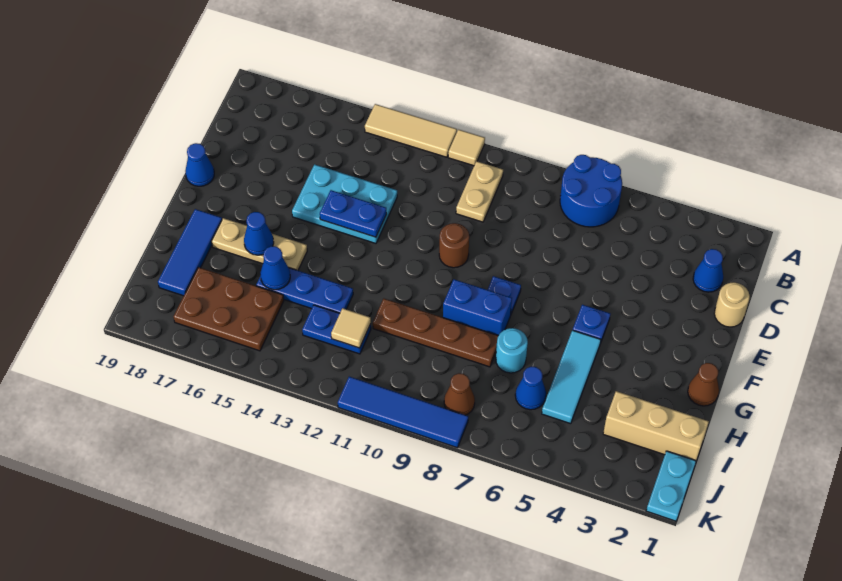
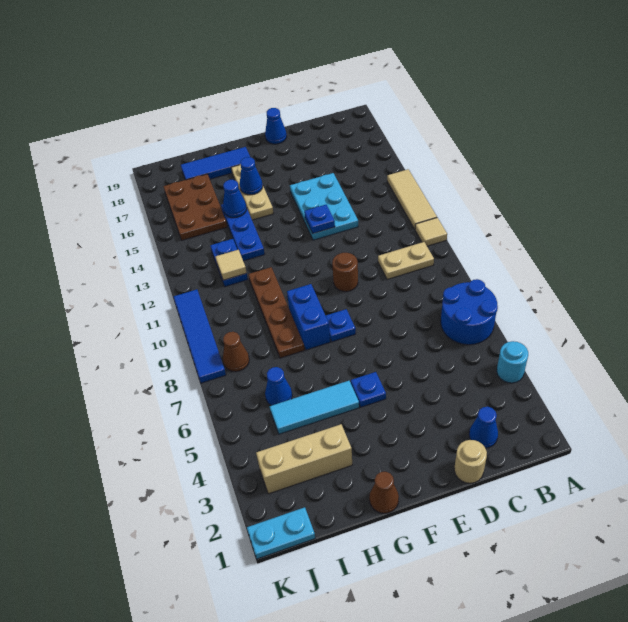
blue 1x2 plate [320,190,386,237] -> blue 1x1 plate [304,205,335,233]
cyan 1x1 round brick [496,328,528,373] -> cyan 1x1 round brick moved to [497,341,528,383]
tan 1x3 brick [603,391,709,460] -> tan 1x3 brick turned to [256,424,352,494]

